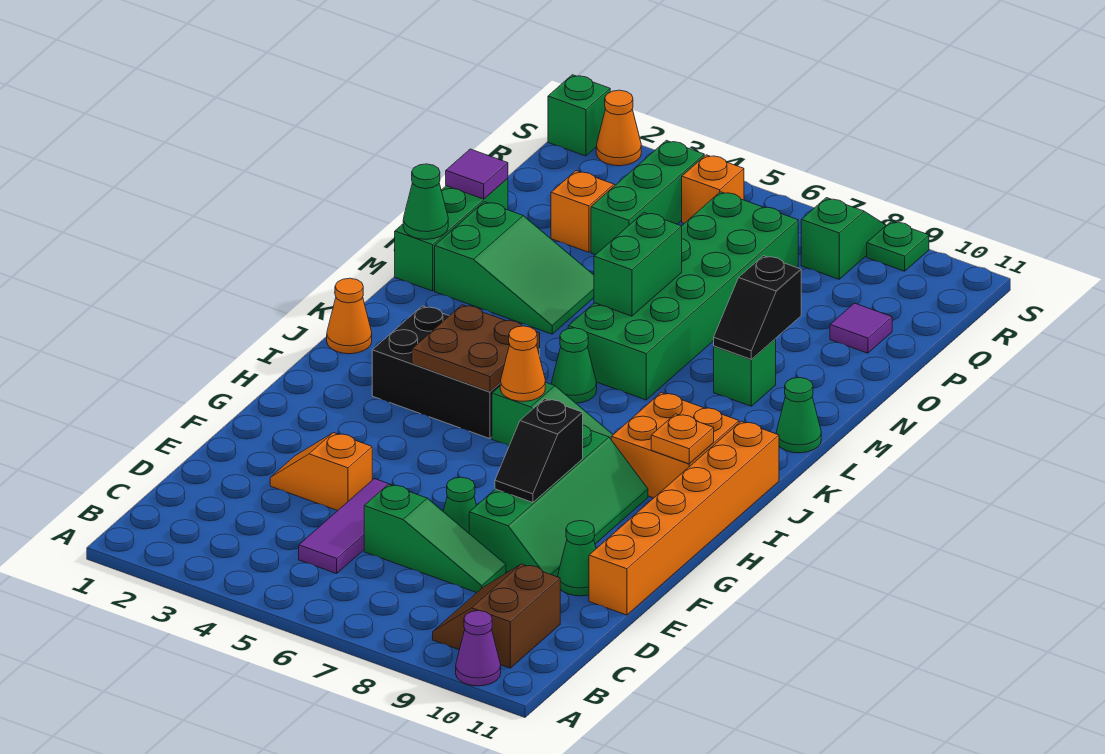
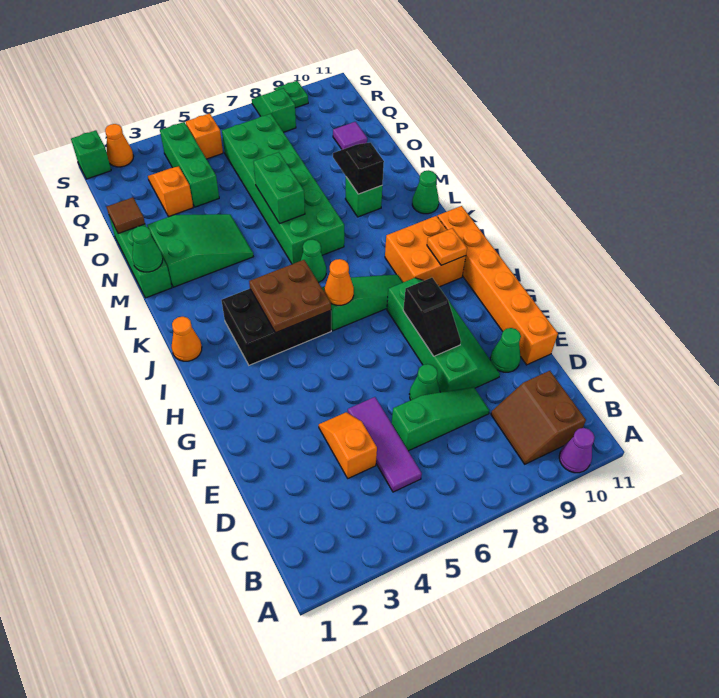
orange 1x2 slope [270,433,372,511] -> orange 1x2 slope turned to [319,412,377,478]
black 1x2 slope [714,256,801,359] -> black 1x2 slope turned to [333,143,384,194]
purple 1x1 tile [446,149,508,199] -> brown 1x1 tile [107,197,145,234]

